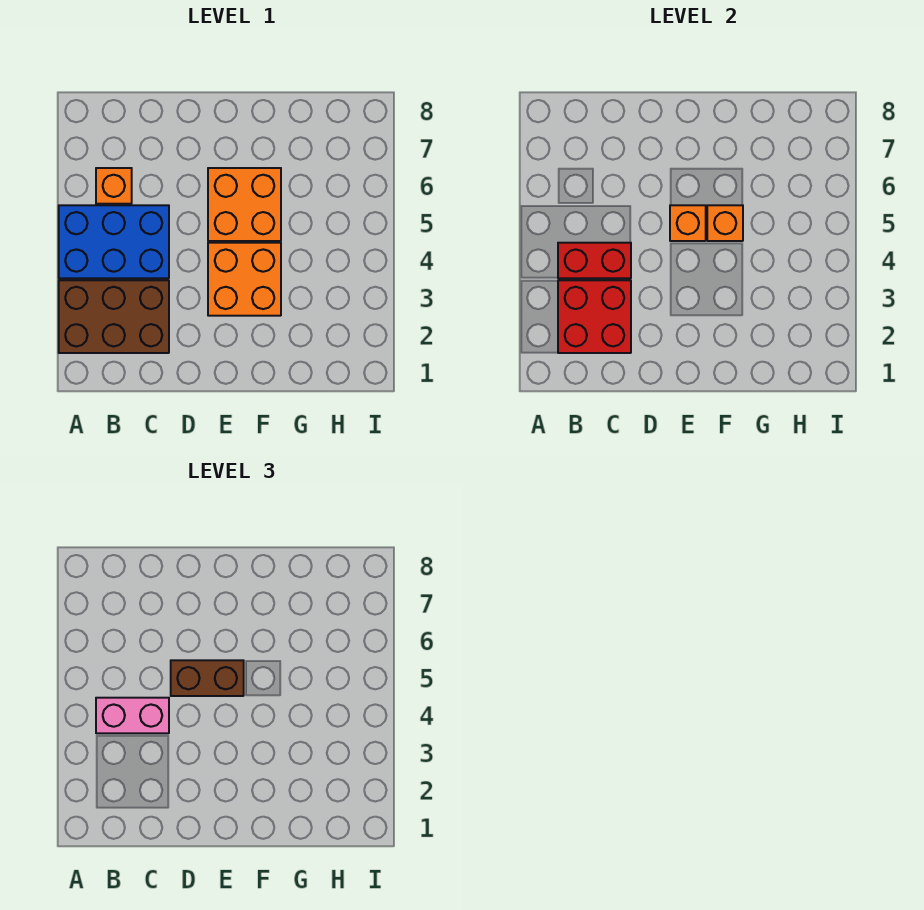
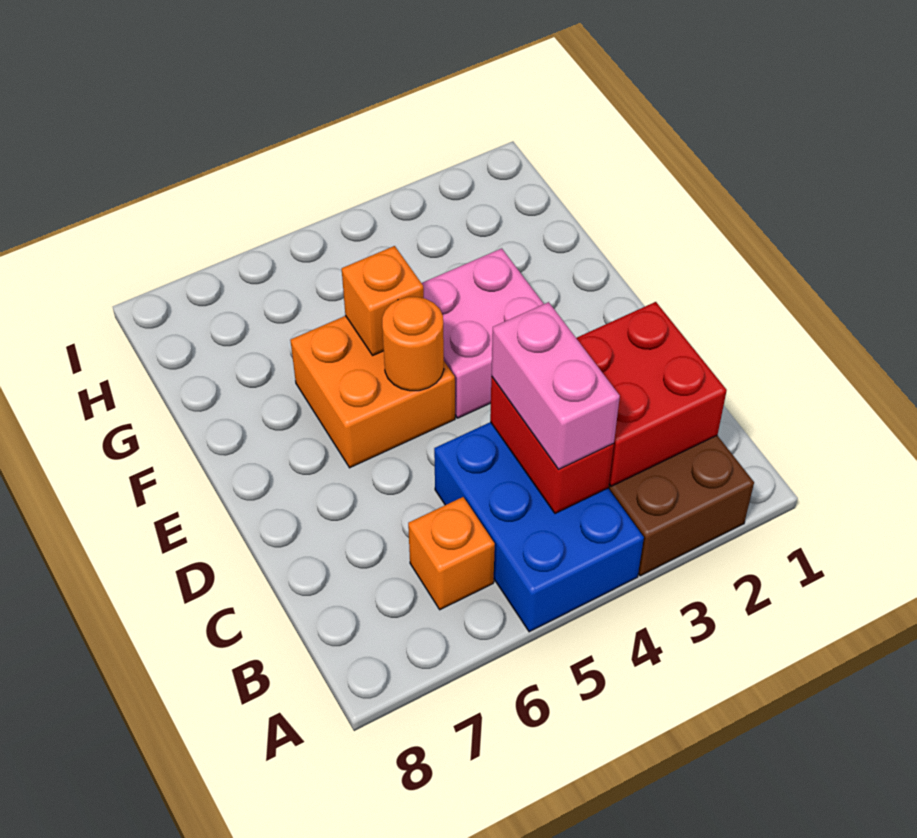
brown 1x2 brick [171,660,244,696] -> none
orange 2x2 brick [208,243,281,316] -> pink 2x2 brick [422,248,544,418]
orange 1x1 brick [670,205,706,241] -> orange 1x1 round brick [382,297,444,391]

